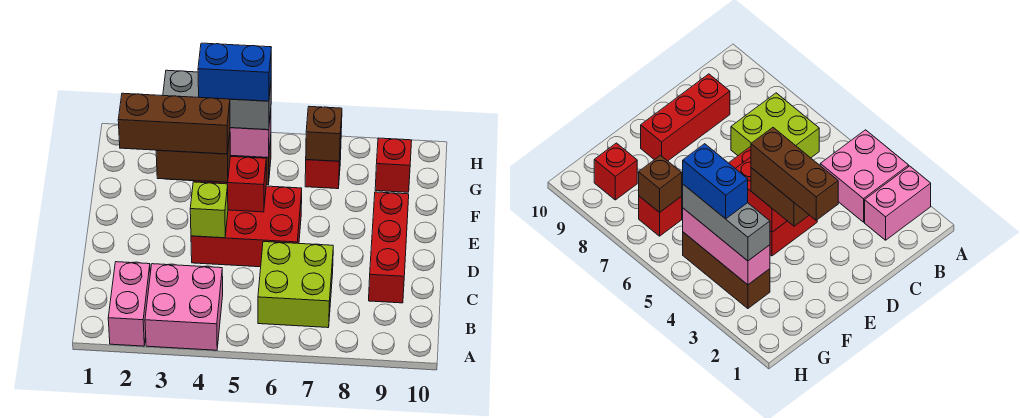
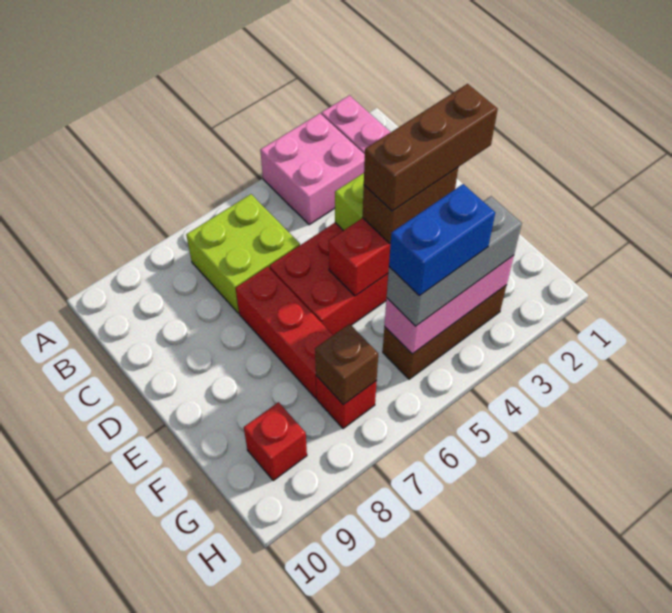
red 1x3 brick [369,192,409,303] -> red 1x3 brick moved to [236,267,333,398]

